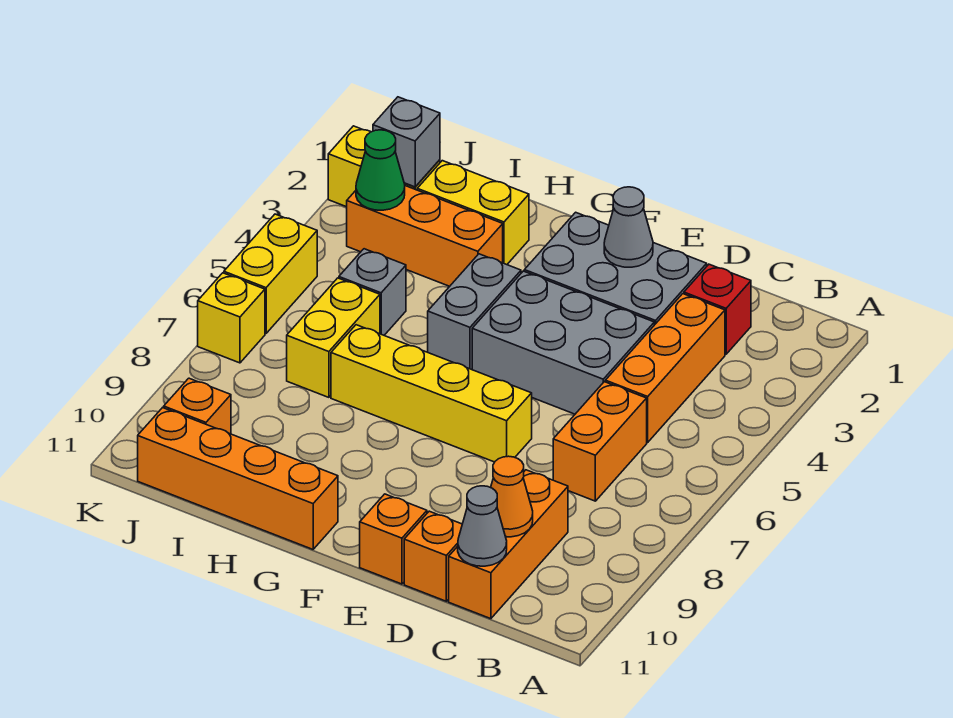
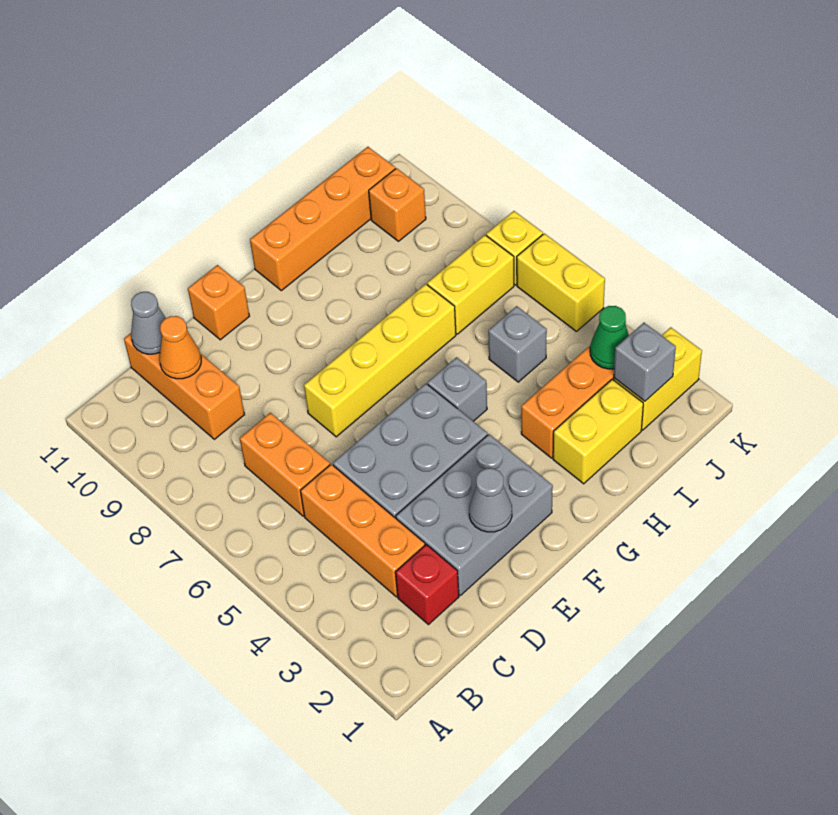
orange 1x1 brick [404,511,462,601] -> none
grey 1x2 brick [428,254,521,370] -> grey 1x1 brick [427,357,487,421]
yellow 1x2 brick [287,278,380,397] -> yellow 1x2 brick turned to [427,235,514,334]

